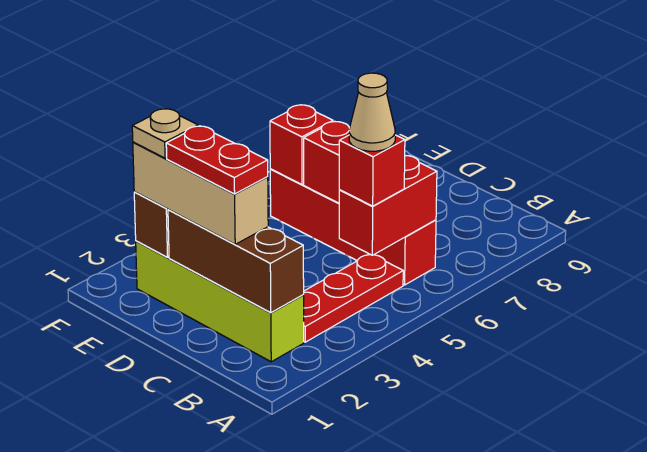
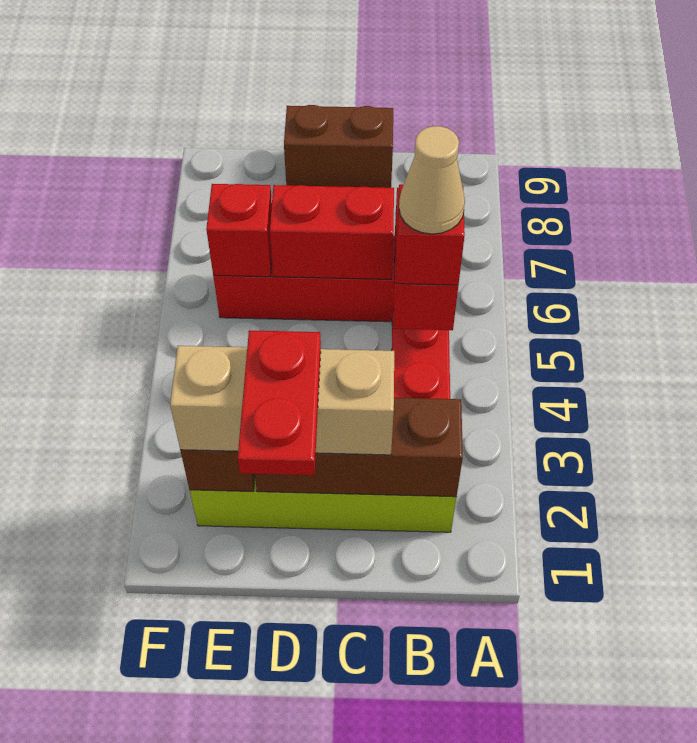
red 1x2 plate [166,126,268,194] -> red 1x2 plate turned to [238,330,321,475]
none -> brown 1x2 brick [284,105,393,188]
tan 1x1 plate [132,109,198,158] -> none

